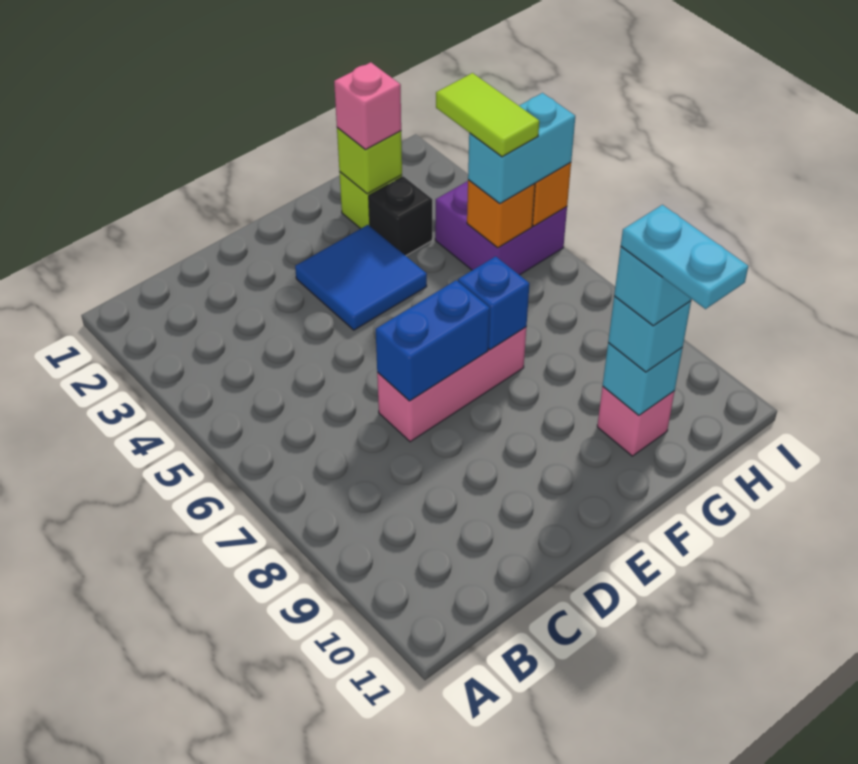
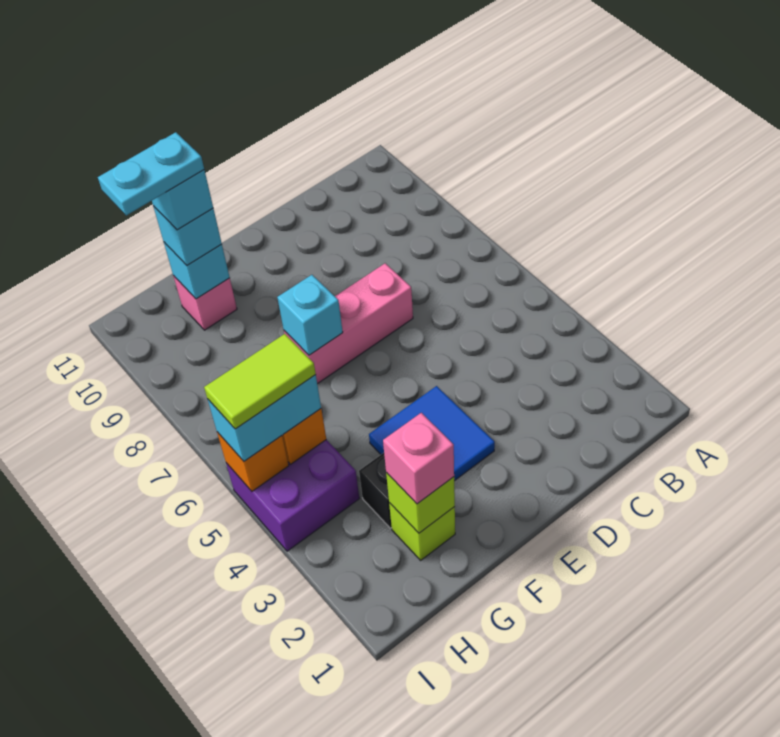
blue 1x2 brick [376,280,490,401] -> none
blue 1x1 brick [458,256,529,350] -> cyan 1x1 brick [277,275,343,355]
cyan 1x2 plate [621,205,748,309] -> cyan 1x2 plate turned to [98,132,204,216]
lime 1x2 tile [436,73,539,157] -> lime 1x2 tile turned to [204,334,316,429]

